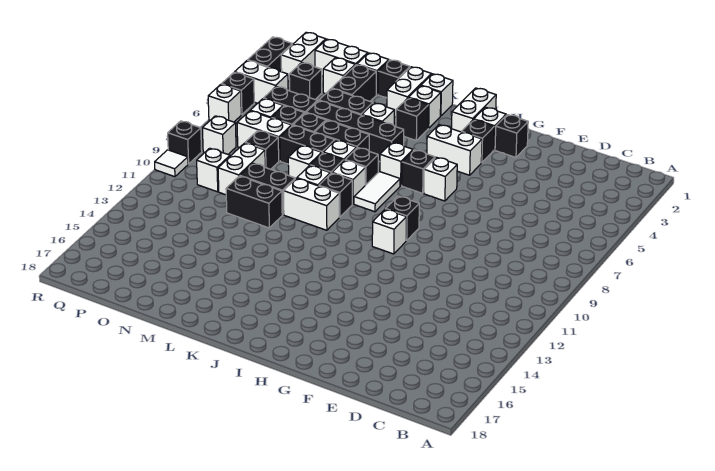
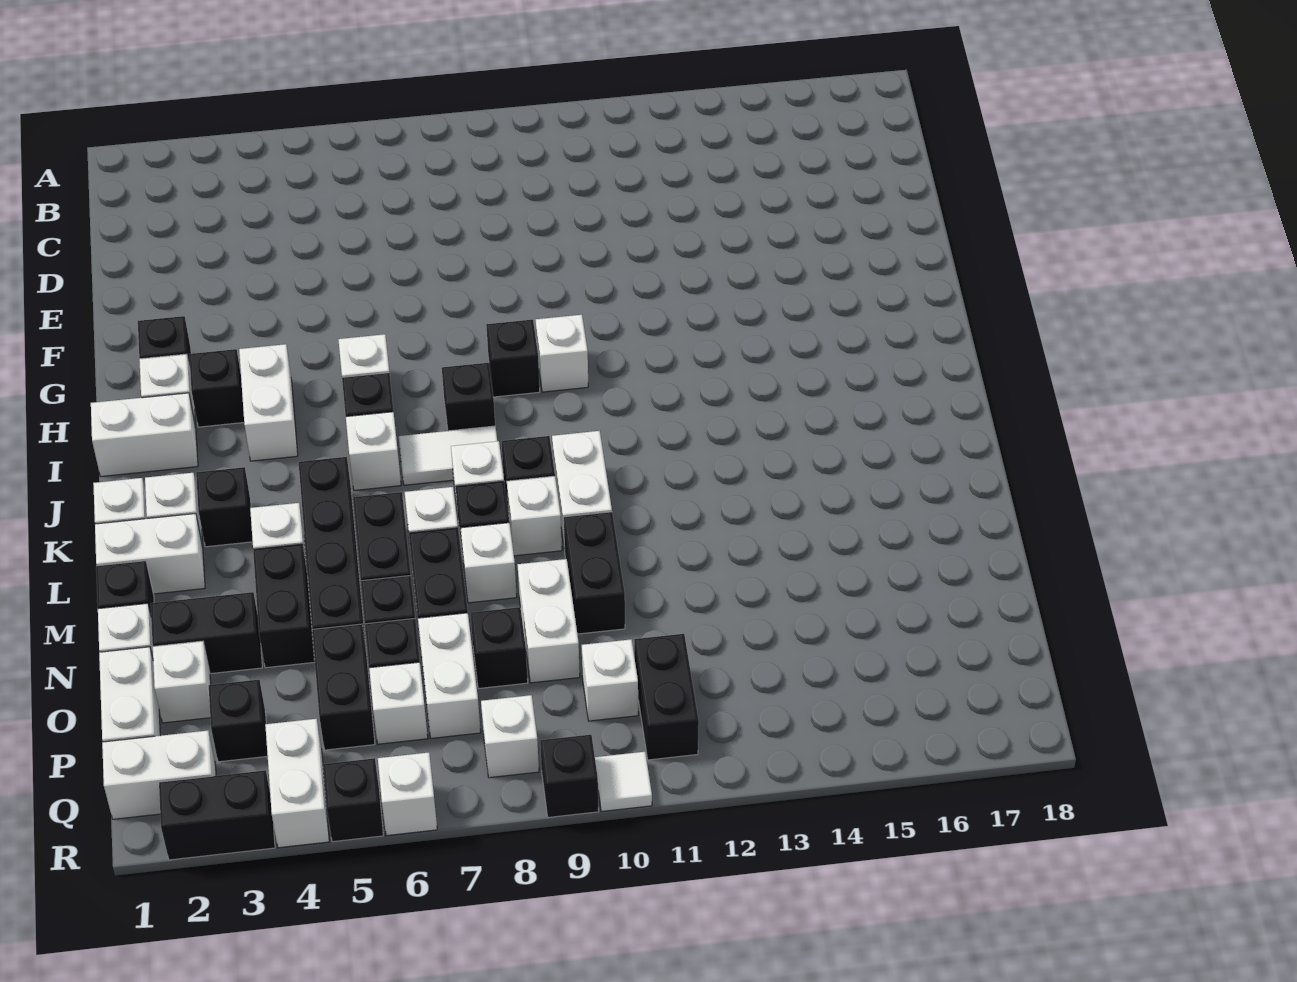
black 1x1 brick [345,148,378,185] -> black 1x1 brick moved to [442,363,495,431]
black 1x2 brick [226,176,282,228] -> black 1x2 brick moved to [634,634,699,760]
white 1x2 brick [218,143,265,195] -> white 1x2 brick turned to [517,559,580,683]

